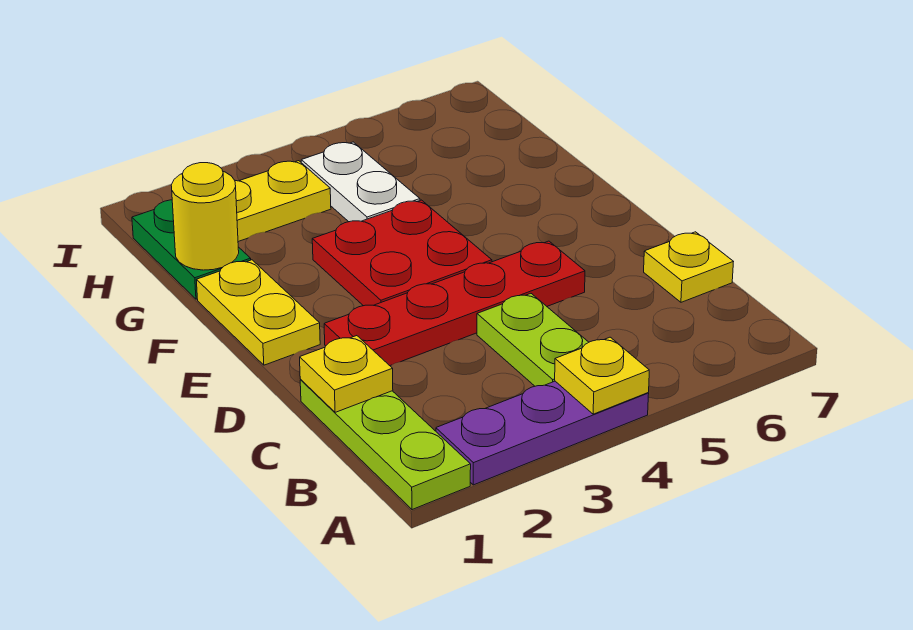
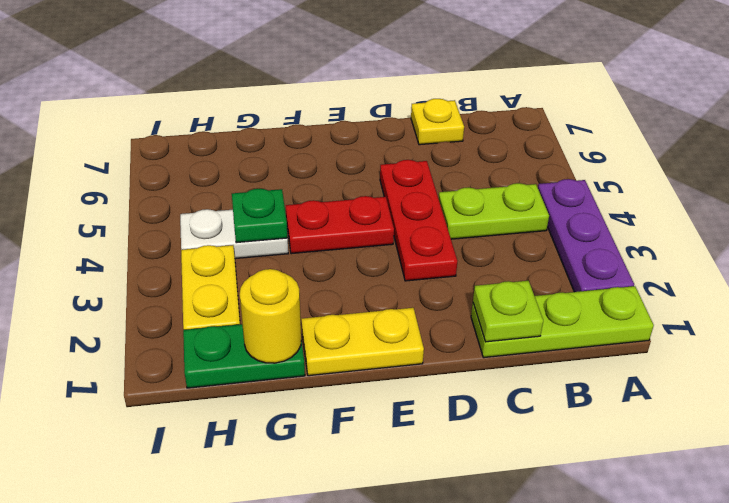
yellow 1x1 plate [555,337,649,414] -> none
yellow 1x1 plate [300,336,393,412] -> lime 1x1 plate [473,281,543,342]
red 1x4 plate [324,241,585,366] -> red 1x3 plate [380,160,458,281]
red 2x2 plate [312,200,492,306] -> red 1x2 plate [286,196,394,254]
none -> green 1x1 plate [232,189,288,243]

